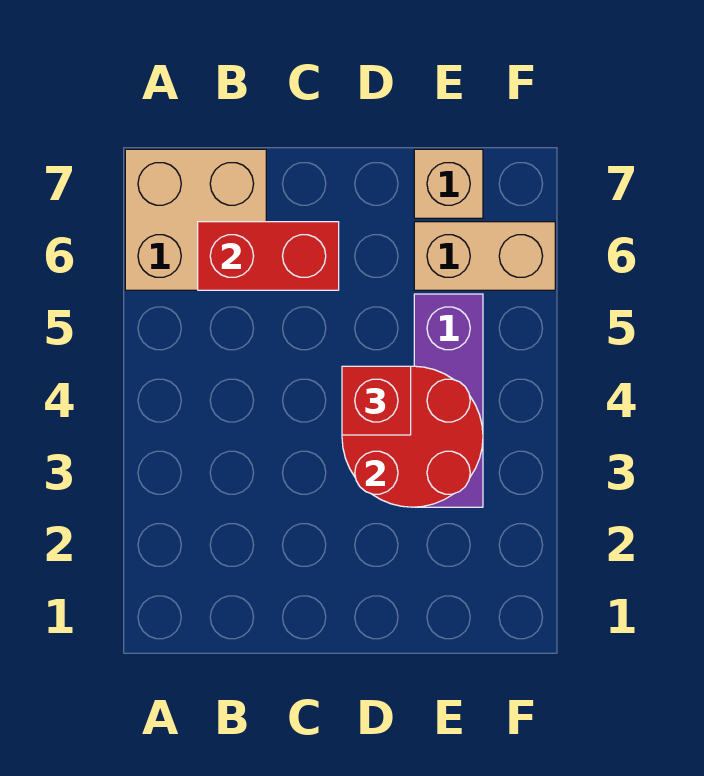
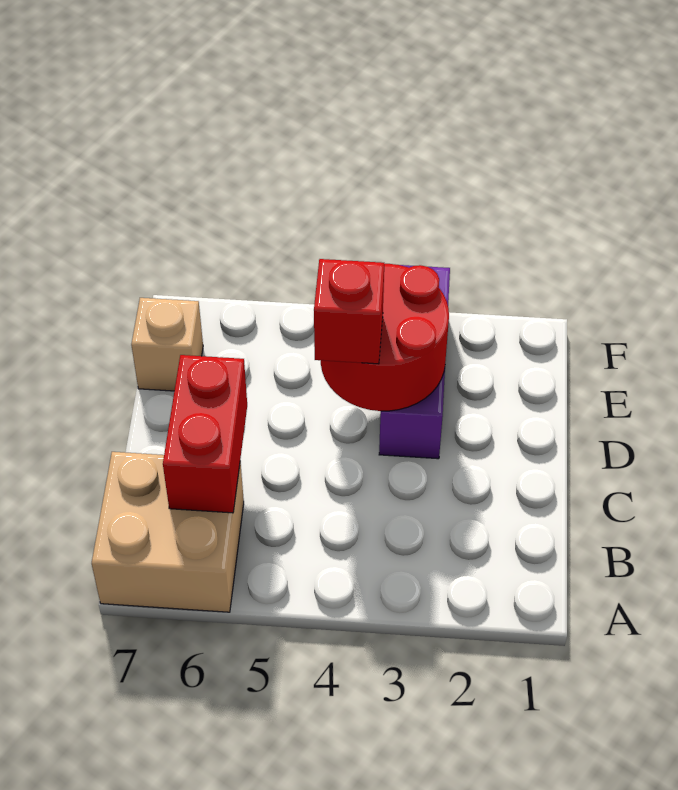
purple 1x3 brick [414,294,483,507] -> purple 1x3 brick turned to [379,265,450,459]
tan 1x2 brick [414,222,555,290] -> none

